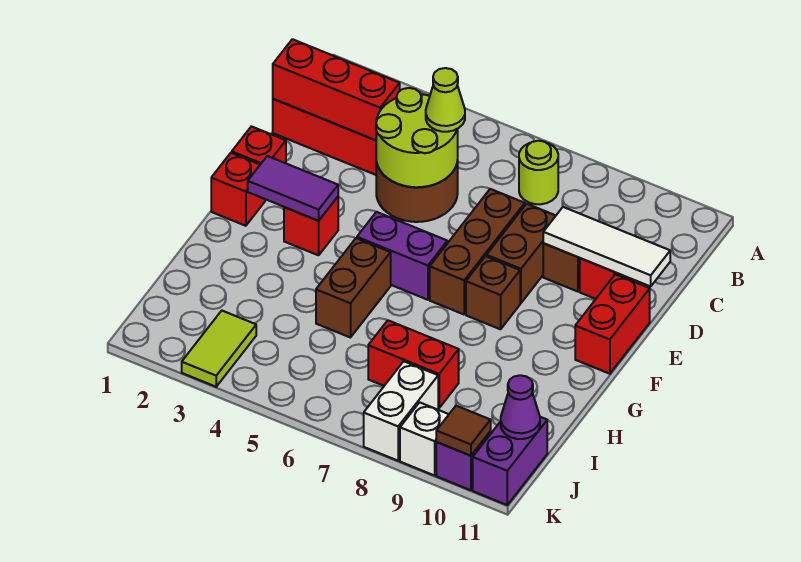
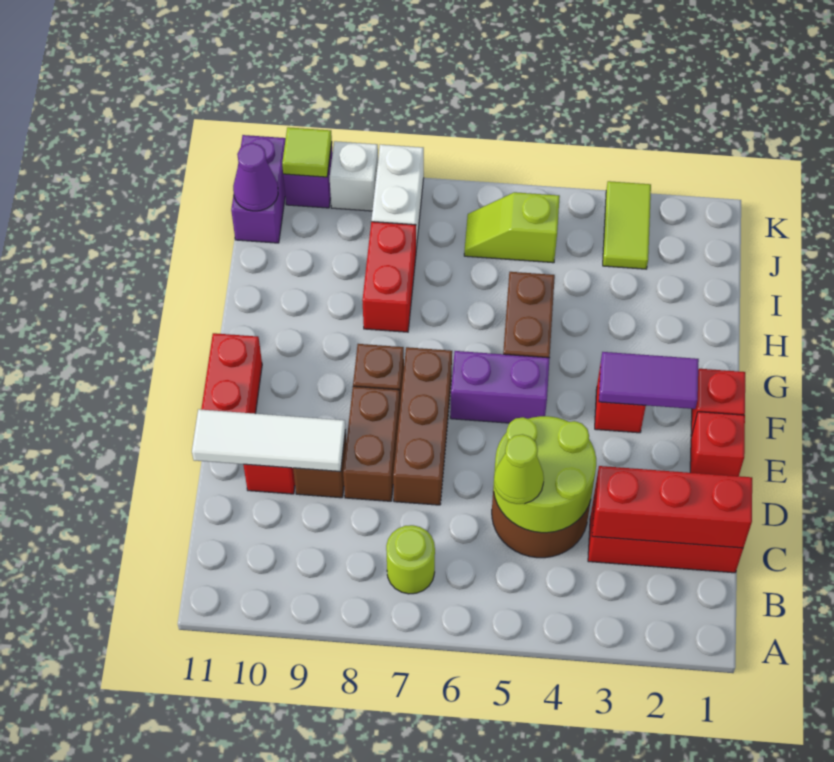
red 1x2 brick [368,320,459,408] -> red 1x2 brick turned to [362,222,416,332]
none -> lime 1x2 slope [464,192,560,263]
brown 1x1 tile [436,406,491,456] -> lime 1x1 tile [282,127,332,177]

